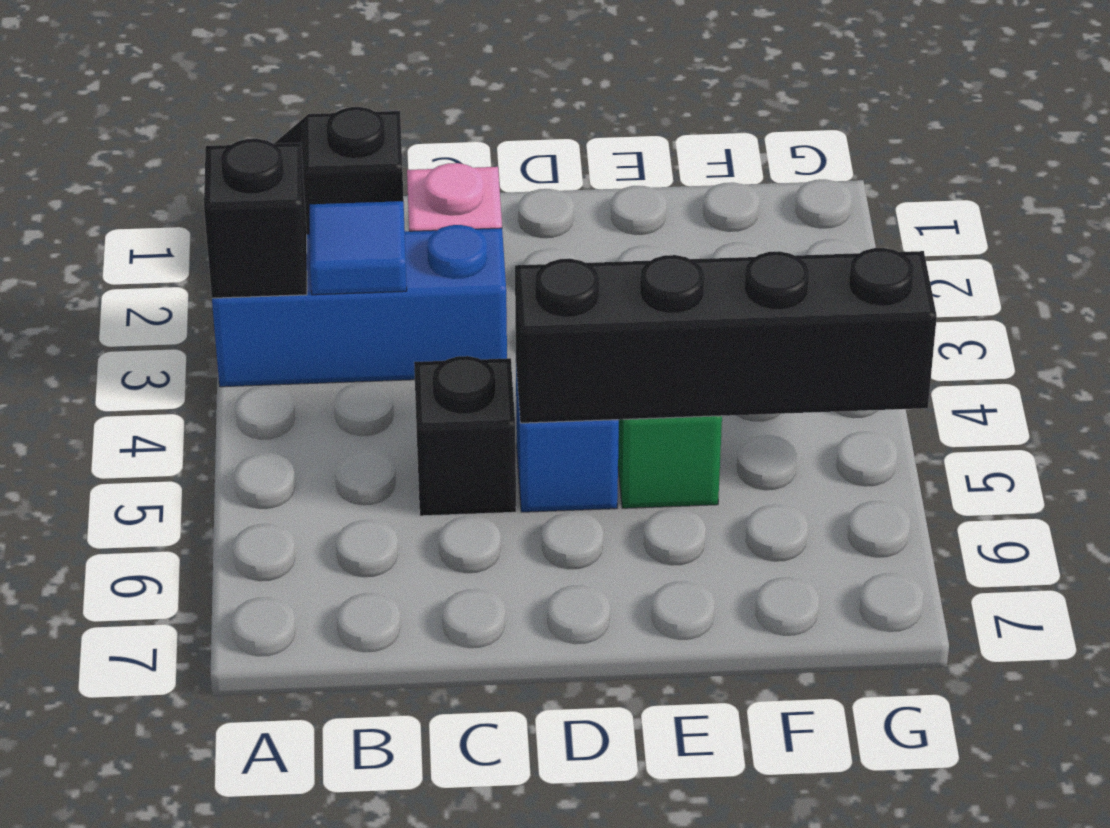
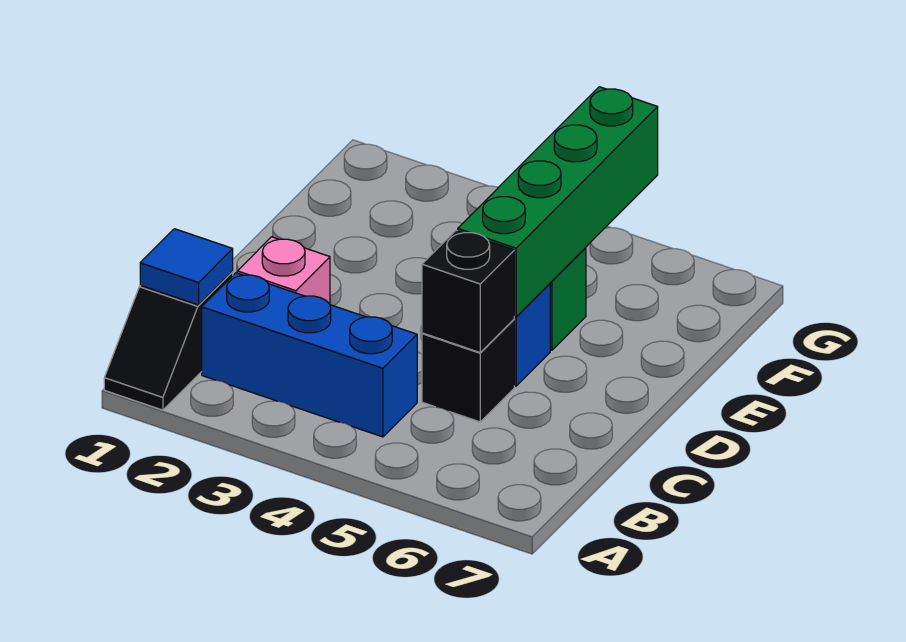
blue 1x3 brick [212,225,507,387] -> blue 1x3 brick turned to [202,273,417,437]
black 1x1 brick [204,139,307,298] -> black 1x1 brick moved to [422,230,514,352]
blue 1x1 tile [310,201,407,295] -> blue 1x1 tile moved to [140,229,233,305]
black 1x4 brick [515,248,937,423] -> green 1x4 brick [458,87,658,317]

